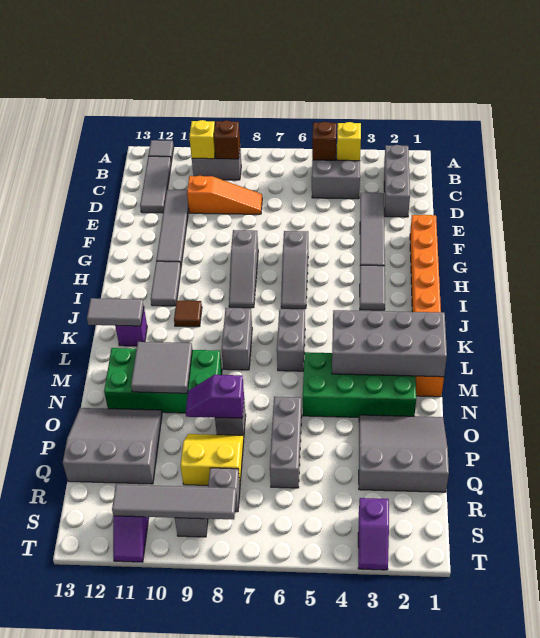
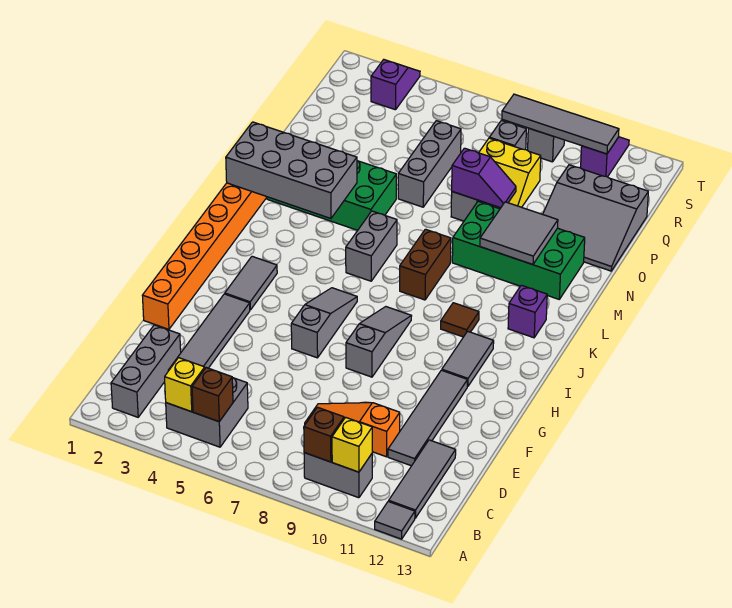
grey 1x2 brick [222,308,252,370] -> brown 1x2 brick [400,229,451,300]
grey 1x2 tile [87,298,144,326] -> none
grey 3x3 slope [359,415,449,492] -> none

